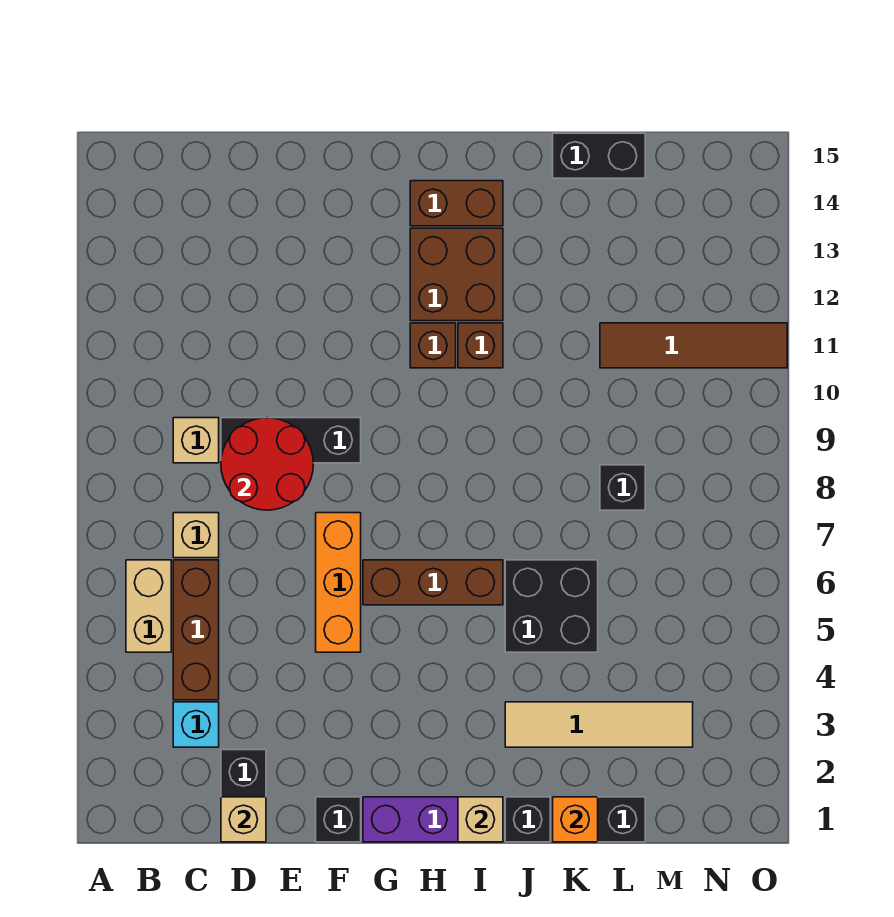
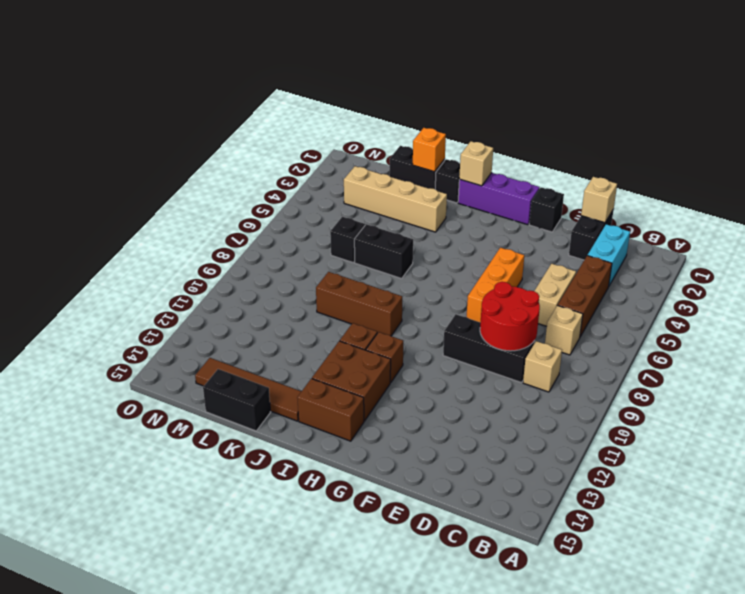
tan 1x2 brick [126,560,171,652] -> tan 1x2 brick moved to [535,264,576,326]
cyan 1x1 brick [173,702,219,747] -> cyan 1x2 brick [588,224,630,286]
brown 1x3 brick [363,560,503,605] -> brown 1x3 brick moved to [316,272,402,336]
tan 1x4 tile [505,702,693,747] -> tan 1x4 brick [344,166,447,232]
black 2x2 brick [505,560,598,652] -> black 1x2 brick [354,224,413,279]
black 1x1 brick [600,465,645,510] -> black 1x1 brick moved to [330,217,365,263]
brown 1x4 tile [600,323,787,368] -> brown 1x4 tile moved to [195,358,301,421]

